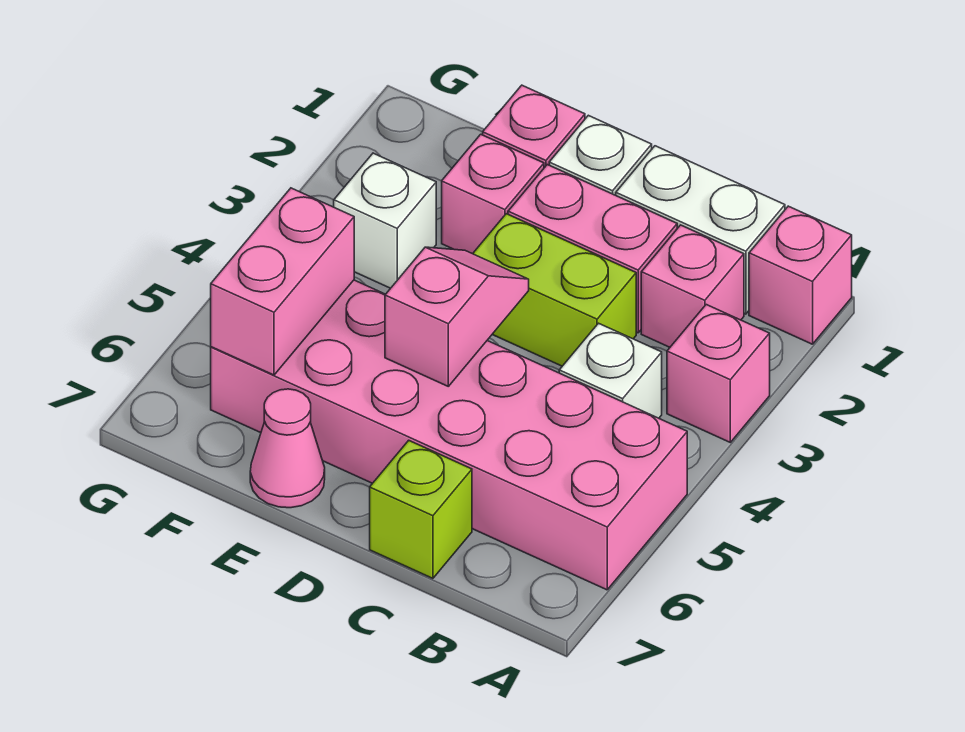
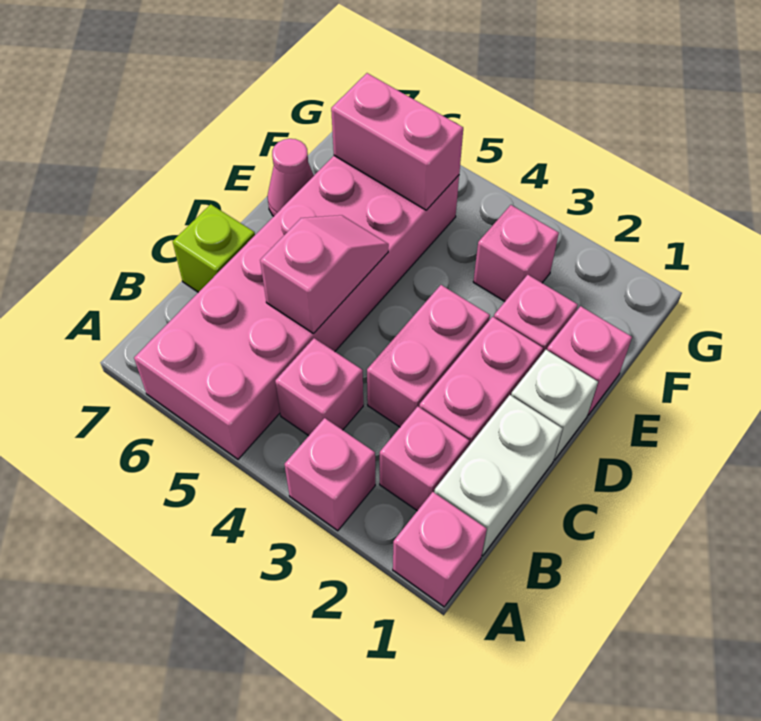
white 1x1 brick [559,323,662,418] -> pink 1x1 brick [275,338,363,436]
lime 1x2 brick [473,214,636,366] -> pink 1x2 brick [367,285,490,427]
pink 1x2 slope [385,247,529,386] -> pink 1x2 slope turned to [260,215,389,333]
white 1x1 brick [334,153,436,288] -> pink 1x1 brick [473,205,559,301]

